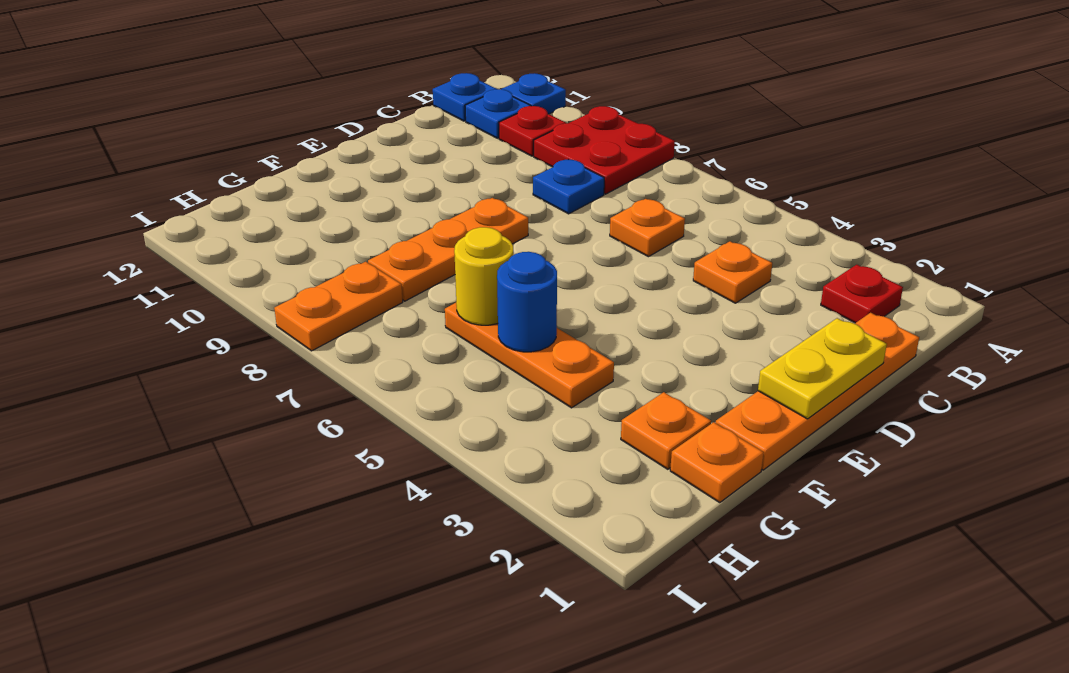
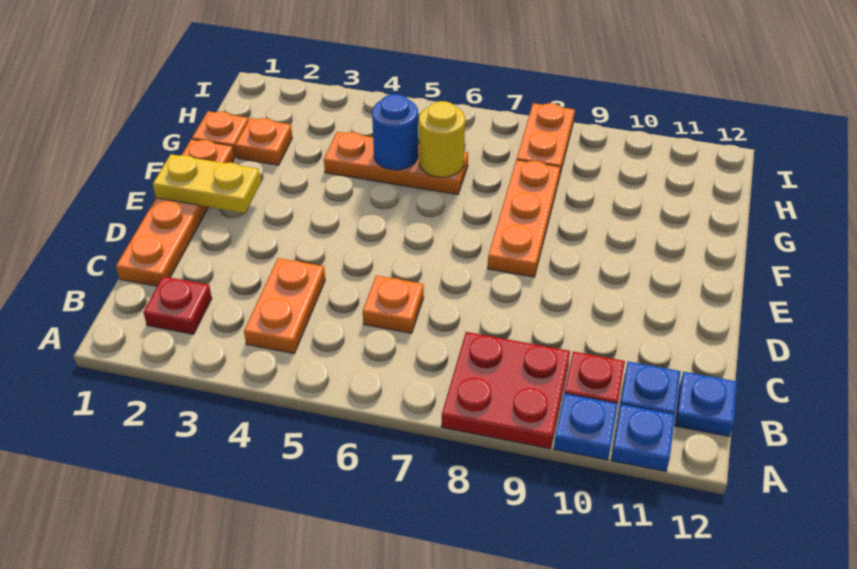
orange 1x1 plate [693,241,772,303] -> orange 1x2 plate [244,258,325,353]
blue 1x1 plate [533,160,604,214] -> blue 1x1 plate moved to [554,394,618,460]
yellow 1x2 plate [758,318,887,419] -> yellow 1x2 plate turned to [153,154,261,213]

